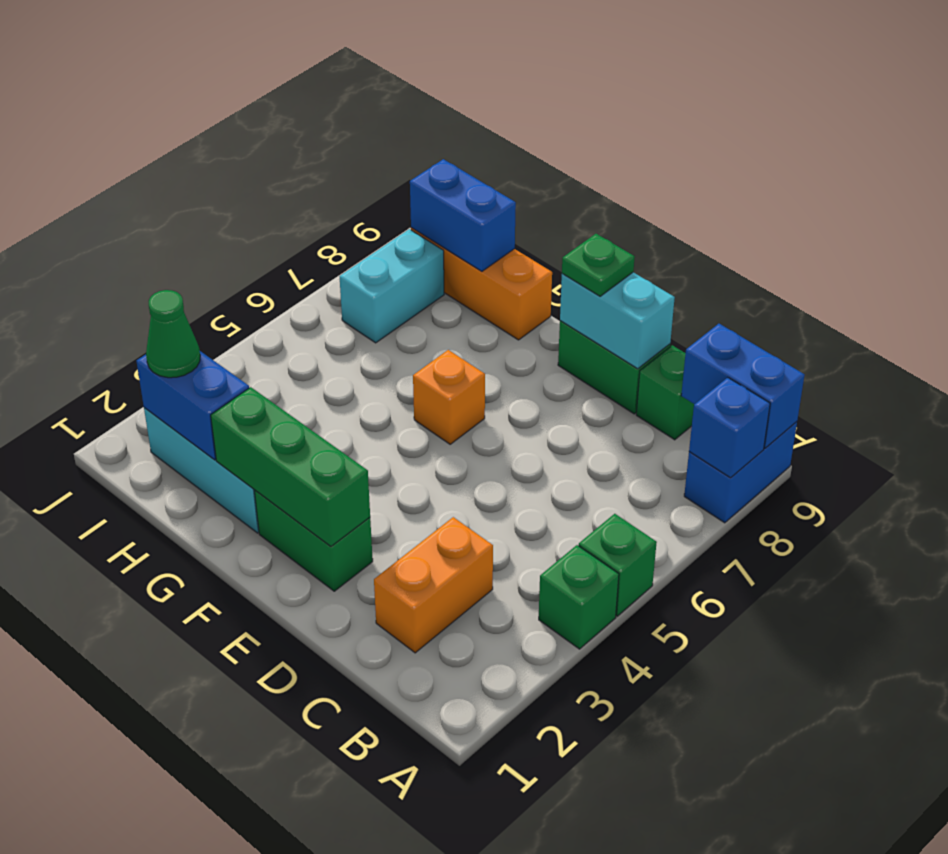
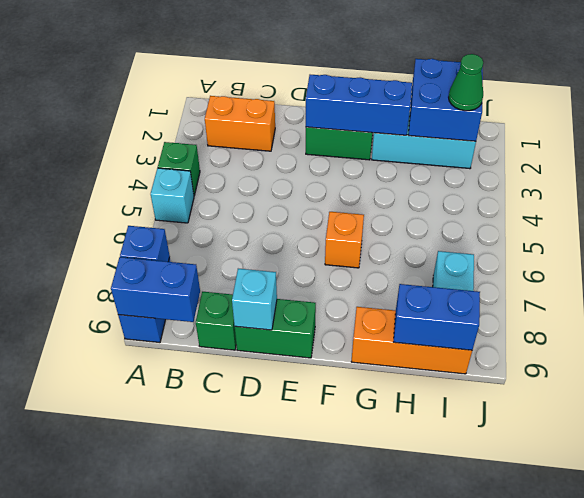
green 1x1 brick [579,514,657,616] -> cyan 1x1 brick [151,168,194,223]
orange 1x2 brick [374,517,493,653] -> orange 1x2 brick turned to [205,96,275,151]
cyan 1x2 brick [560,272,675,369] -> cyan 1x1 brick [232,269,277,330]
green 1x3 brick [211,387,370,546] -> blue 1x3 brick [306,75,412,135]
green 1x1 plate [562,234,635,296] -> none
blue 1x2 brick [136,351,249,460] -> blue 2x2 brick [409,59,483,141]

